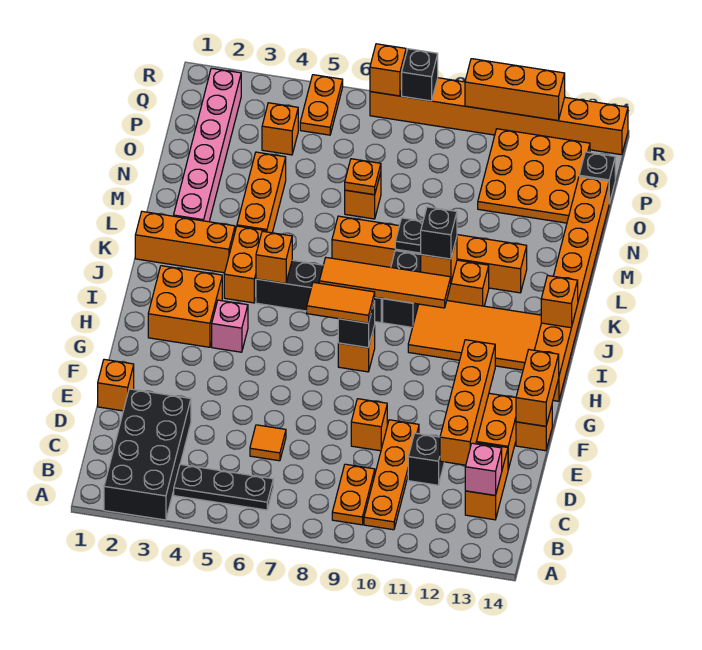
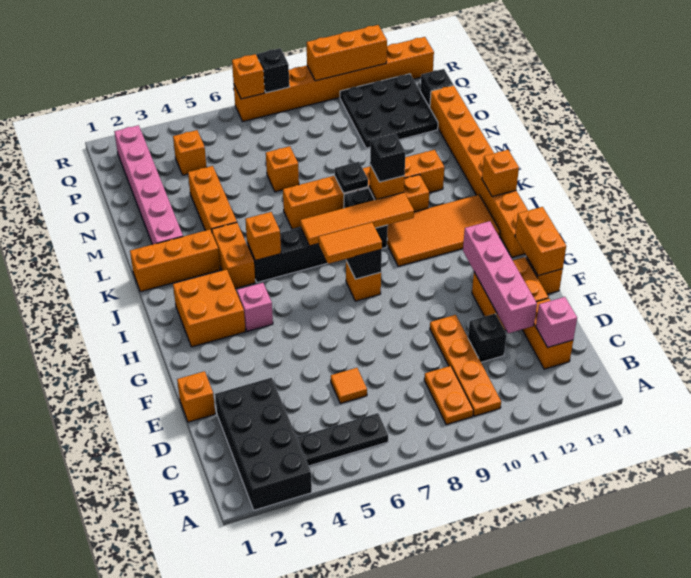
orange 1x4 brick [440,340,495,465] -> pink 1x4 brick [463,221,537,333]
orange 1x1 brick [351,399,387,451] -> none
orange 1x1 plate [345,159,381,195] -> none
orange 3x3 plate [478,129,590,223] -> black 3x3 plate [340,74,438,148]
orange 1x2 plate [300,75,343,135] -> none

